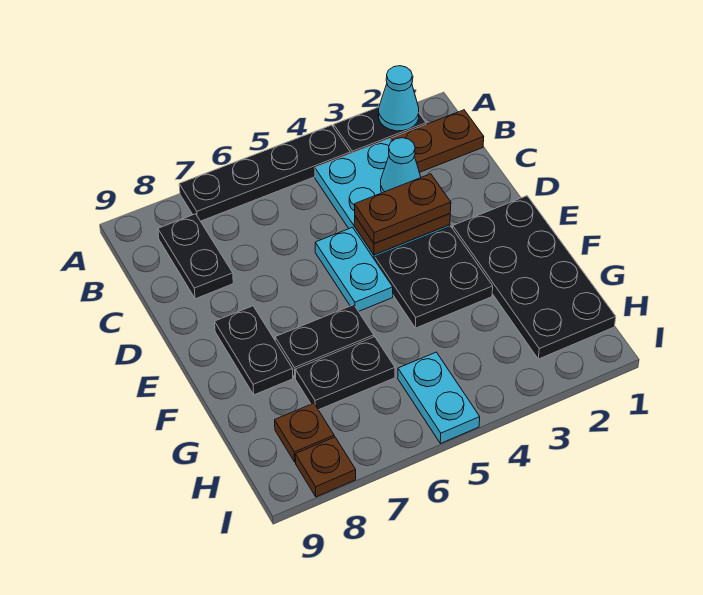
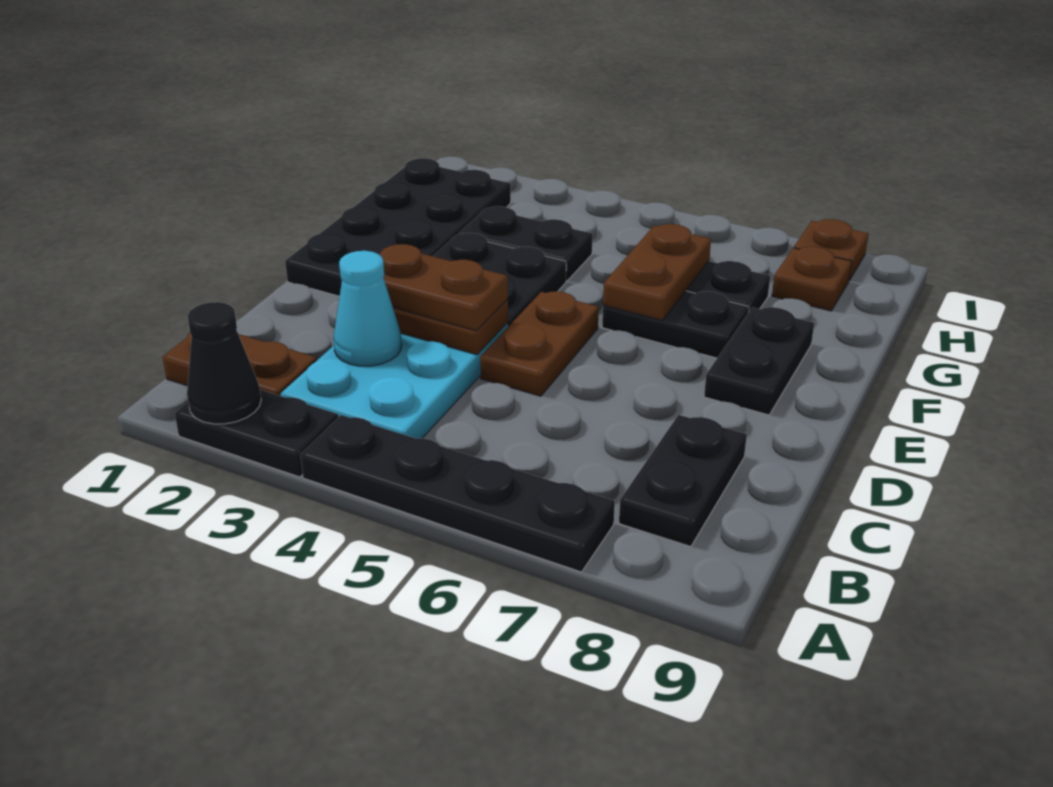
cyan 1x1 cone [379,66,419,131] -> black 1x1 cone [187,302,261,424]
cyan 1x2 plate [315,227,393,311] -> brown 1x2 plate [480,291,599,396]
none -> brown 1x2 plate [603,224,711,320]
none -> black 1x2 plate [459,206,593,281]
cyan 1x2 plate [398,352,480,443] -> none

